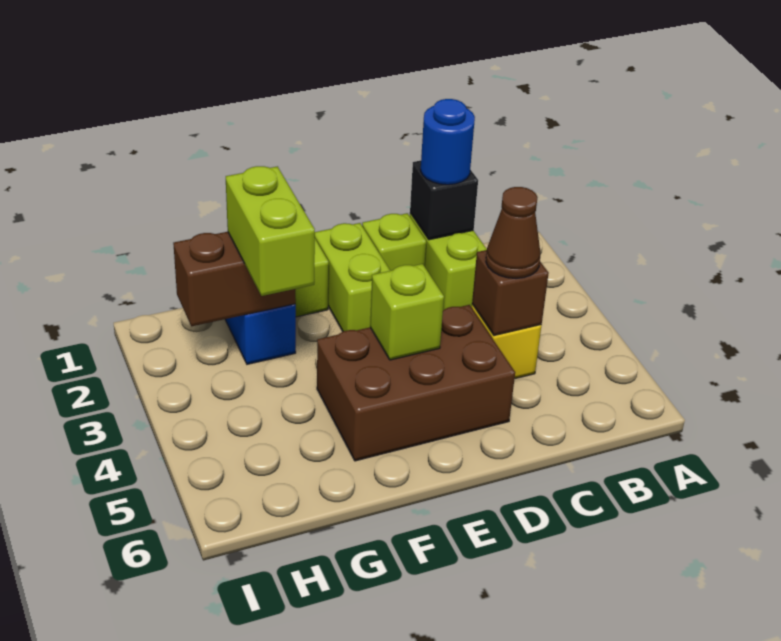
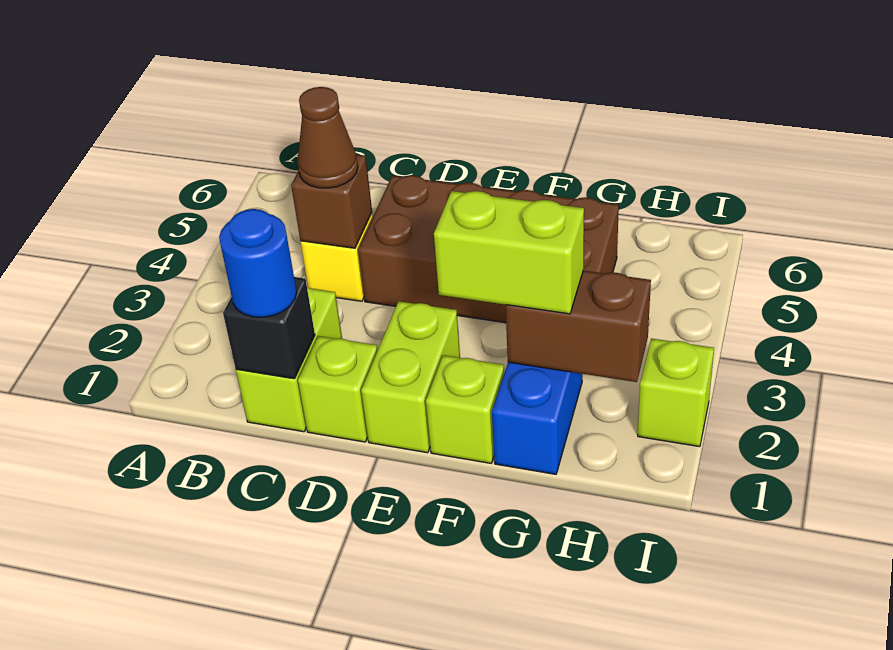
brown 2x3 brick [317,305,515,461] -> brown 2x4 brick [358,175,619,323]
lime 1x1 brick [370,264,444,360] -> lime 1x1 brick moved to [638,338,714,447]
lime 1x2 brick [226,166,315,296] -> lime 1x2 brick turned to [434,191,584,314]

